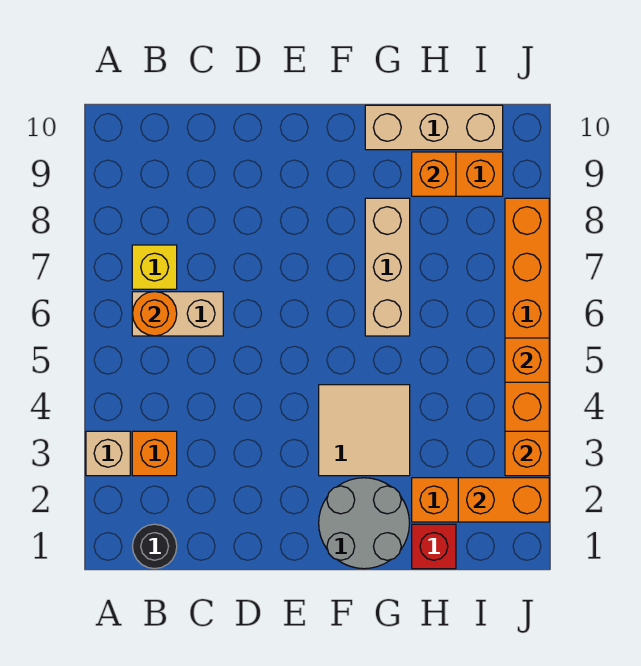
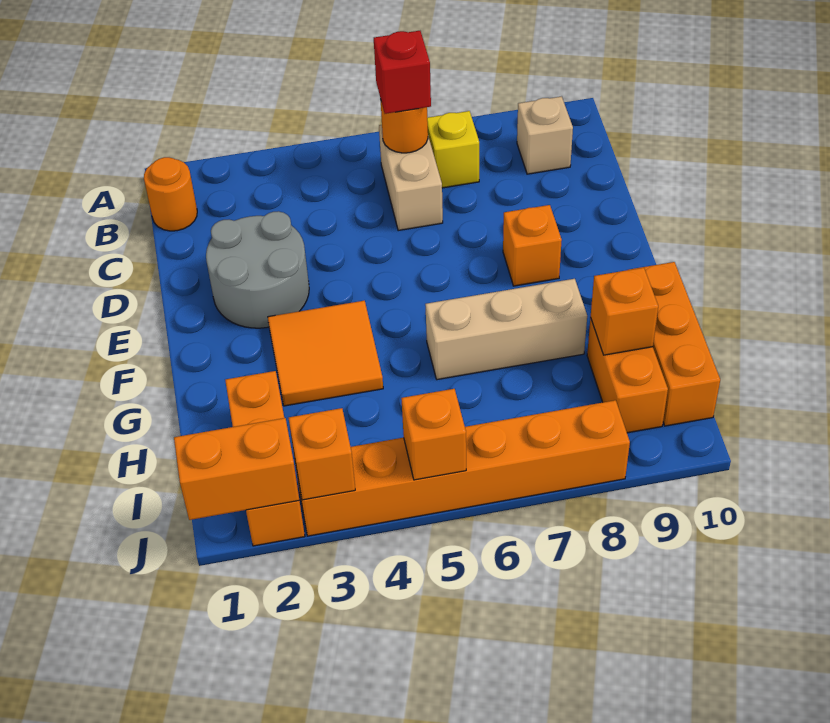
tan 1x1 brick [86,431,130,476] -> tan 1x1 brick moved to [517,96,573,174]
black 1x1 round brick [133,524,177,569] -> orange 1x1 round brick [144,157,197,231]
orange 1x1 brick [132,431,177,476] -> orange 1x1 brick moved to [503,205,562,286]
grey 2x2 round brick [319,478,410,569] -> grey 2x2 round brick moved to [206,211,309,328]
tan 2x2 tile [319,385,410,476] -> orange 2x2 tile [268,301,383,406]
tan 1x3 brick [365,105,503,150] -> orange 1x3 brick [629,262,720,426]
red 1x1 brick [412,524,456,569] -> red 1x1 brick moved to [374,31,431,114]
orange 1x2 brick [458,478,549,522] -> orange 1x2 brick turned to [174,418,299,520]

